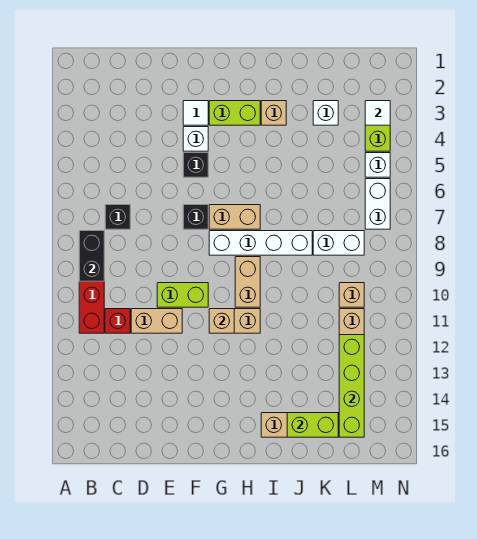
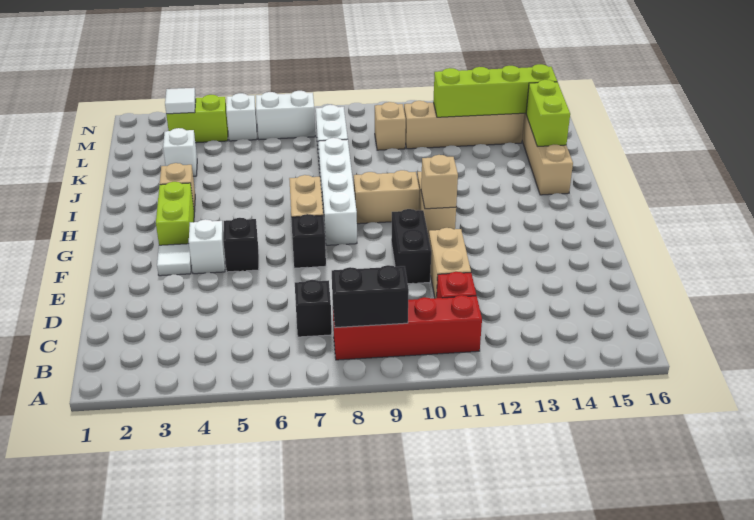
lime 1x2 brick [157,283,208,307] -> black 1x2 brick [391,209,431,284]

